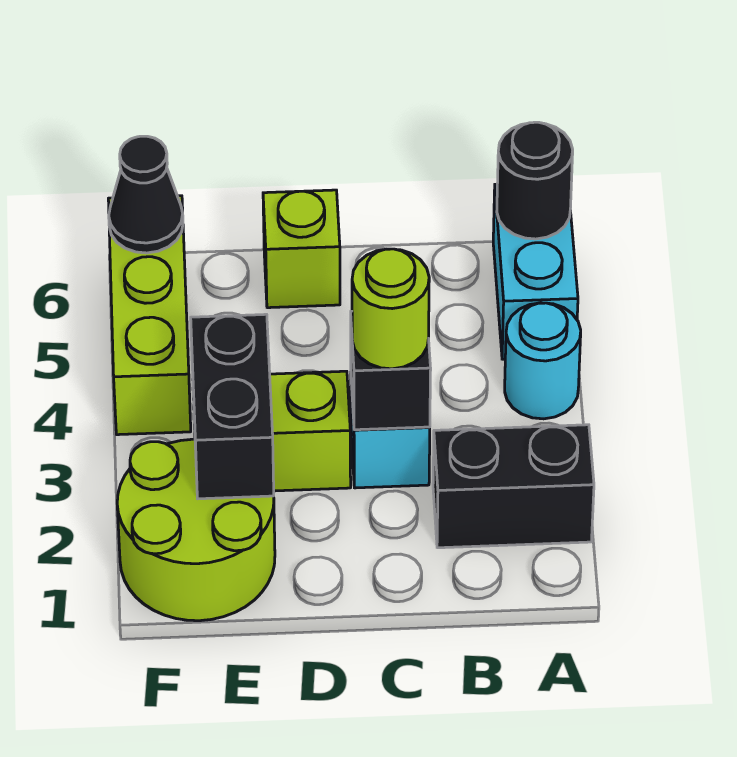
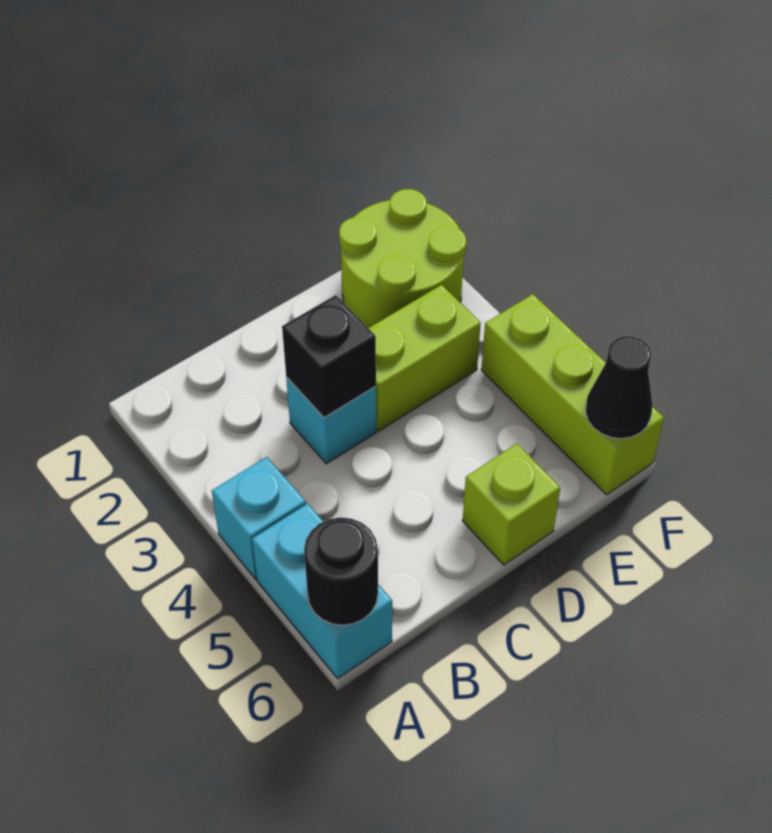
black 1x2 brick [433,425,594,548] -> none
cyan 1x1 round brick [505,303,581,419] -> cyan 1x1 brick [212,457,306,579]
lime 1x1 round brick [352,249,429,369] -> none
black 1x2 brick [191,314,274,499] -> none

